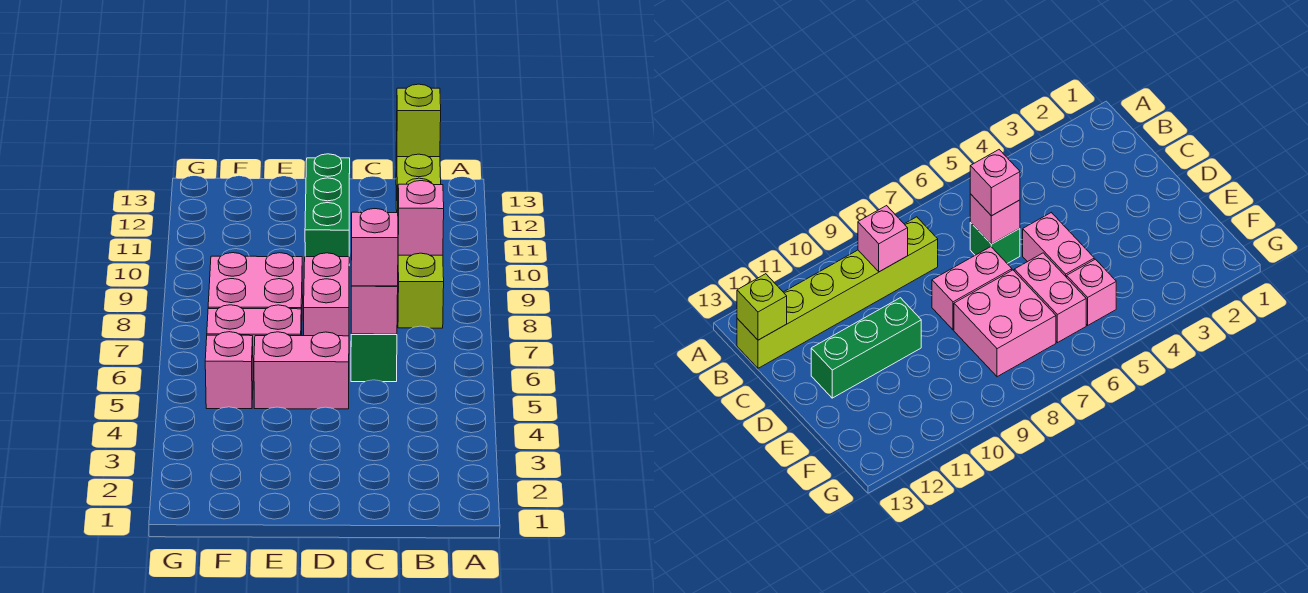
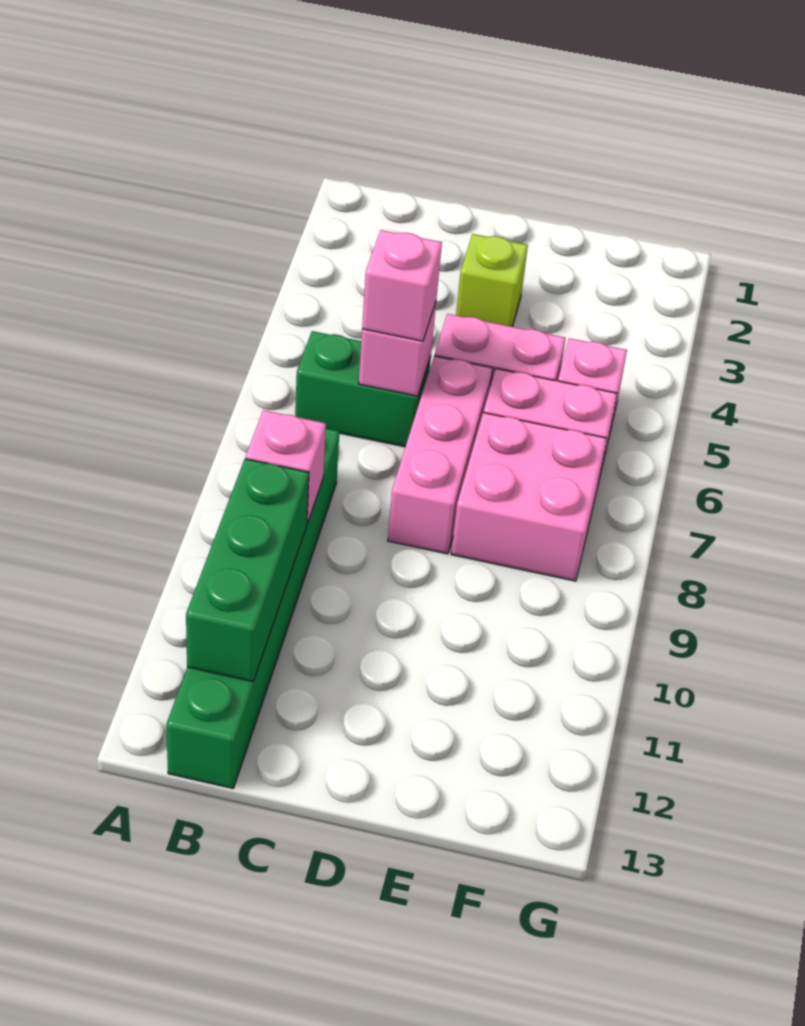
lime 1x6 brick [396,142,444,328] -> green 1x6 brick [166,428,339,788]
lime 1x1 brick [397,84,441,157] -> lime 1x1 brick moved to [456,234,528,327]
green 1x1 brick [351,334,397,382] -> green 1x2 brick [295,331,431,447]
pink 1x2 brick [304,253,349,336] -> pink 1x3 brick [388,356,493,554]
green 1x3 brick [305,154,350,257] -> green 1x3 brick moved to [186,459,309,681]

